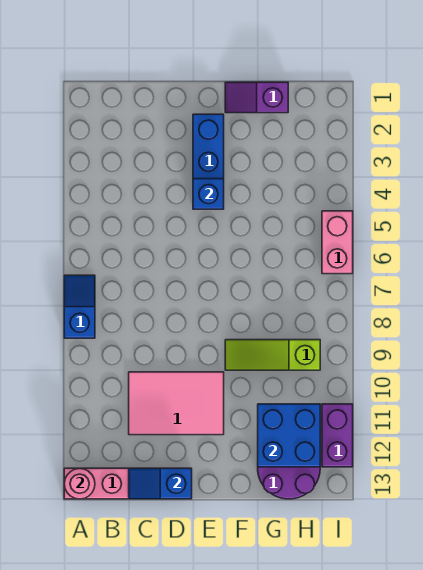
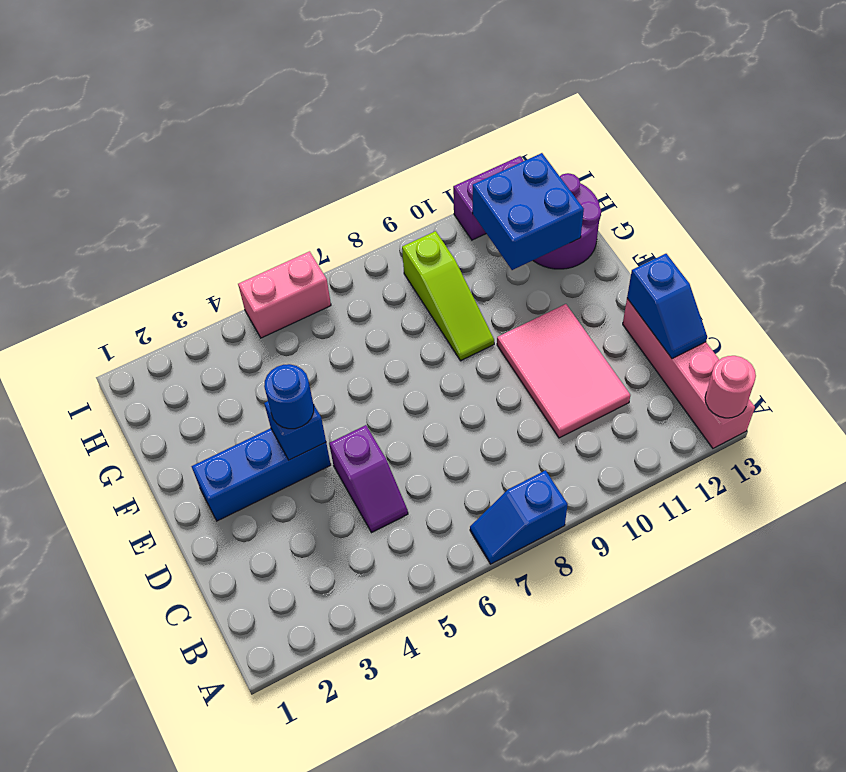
none -> blue 1x1 round brick [264,364,314,429]
purple 1x2 slope [225,82,288,113] -> purple 1x2 slope moved to [329,425,408,533]

